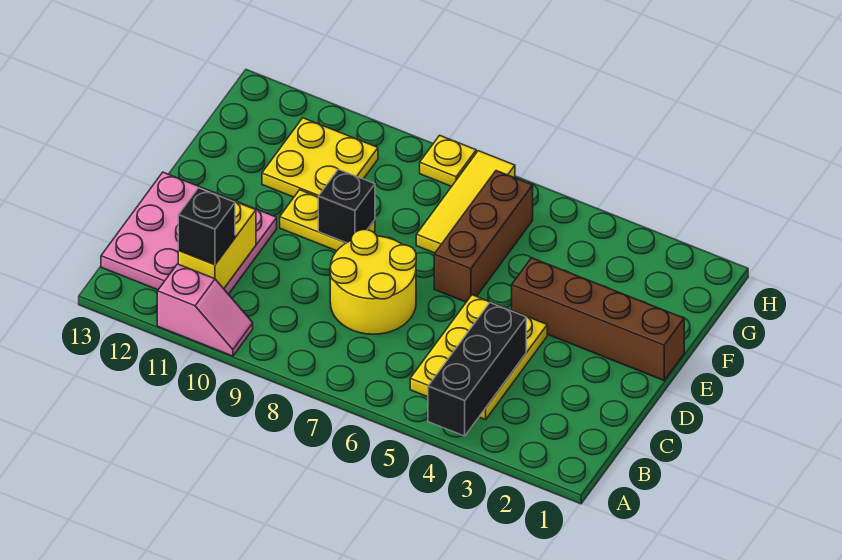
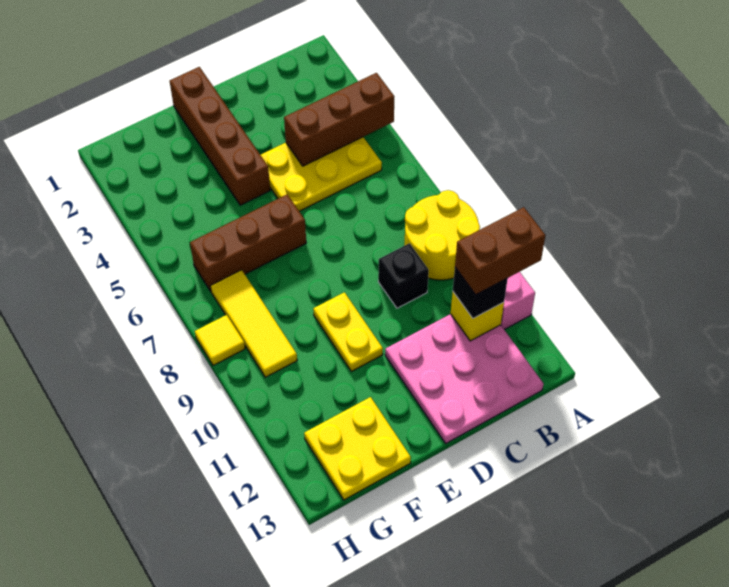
black 1x3 brick [428,303,526,436] -> brown 1x3 brick [284,73,394,166]
none -> brown 1x2 brick [455,207,546,295]
yellow 1x2 brick [178,195,256,289] -> yellow 1x1 brick [451,292,504,341]
yellow 2x2 round brick [330,230,416,334] -> yellow 2x2 round brick moved to [404,190,480,280]
black 1x1 brick [318,169,375,243] -> black 1x1 brick moved to [378,243,429,308]
yellow 1x3 tile [416,151,515,253] -> yellow 1x3 tile turned to [210,270,297,377]
yellow 2x2 plate [262,118,378,197] -> yellow 2x2 plate moved to [304,397,411,500]
yellow 1x1 plate [420,135,476,186] -> yellow 1x1 tile [195,315,245,366]

